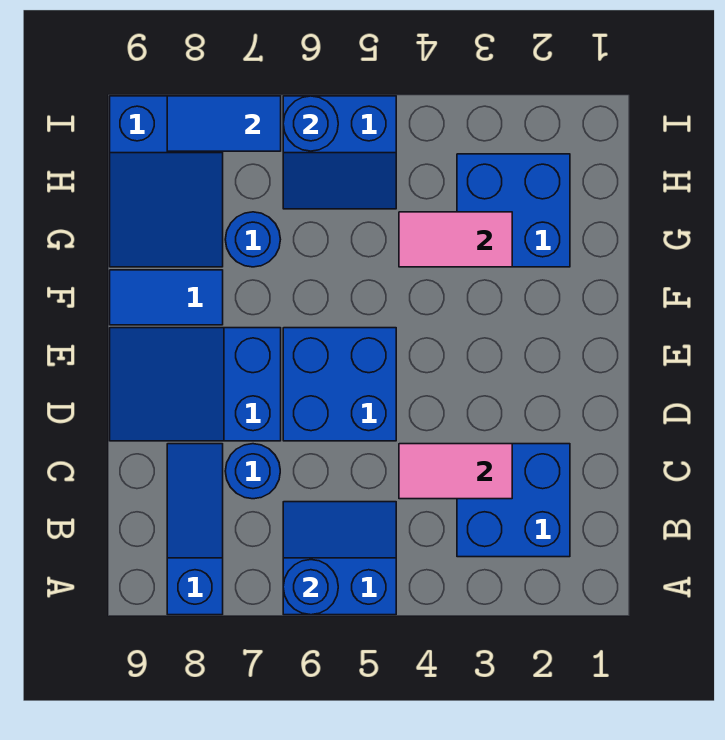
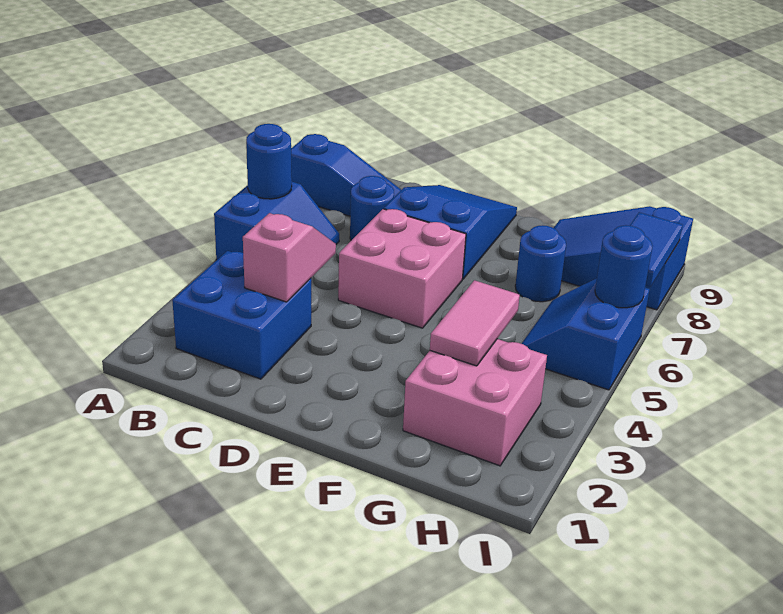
pink 1x2 tile [399,444,512,499] -> pink 1x2 slope [243,213,336,302]
blue 2x2 brick [283,328,396,441] -> pink 2x2 brick [338,209,466,328]
blue 1x2 tile [110,270,223,325] -> none
blue 2x2 brick [457,154,570,267] -> pink 2x2 brick [403,339,547,466]

